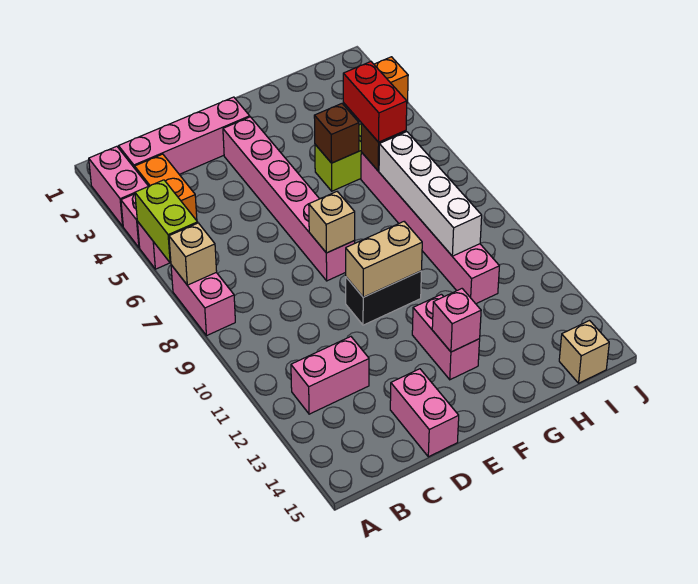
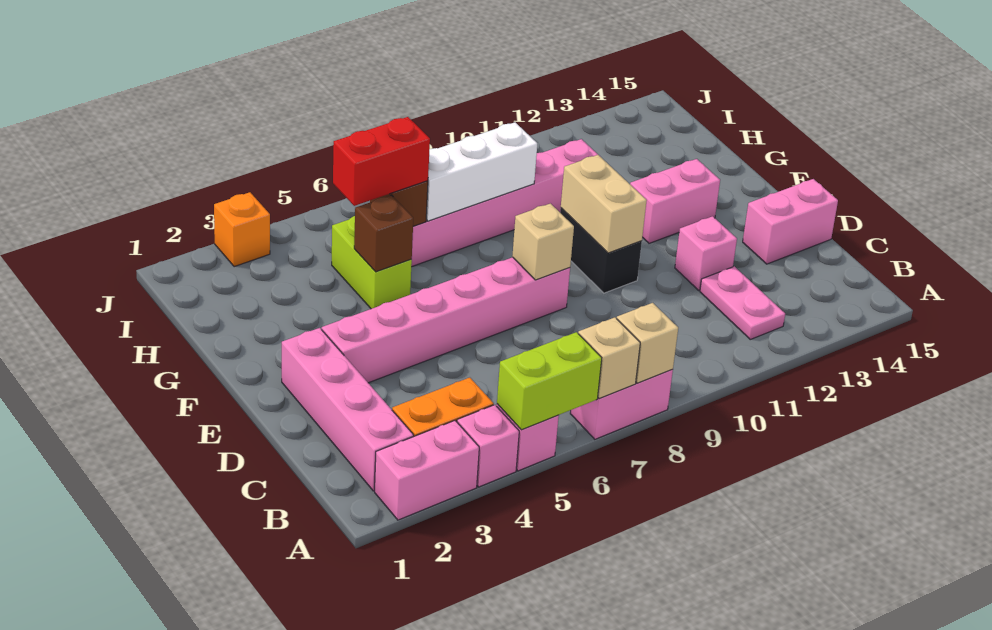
pink 1x2 brick [291,337,369,414] -> pink 1x2 plate [700,266,785,339]
pink 1x1 brick [432,289,481,352] -> pink 1x1 brick moved to [675,216,737,290]
white 1x4 brick [379,132,482,256] -> white 1x3 brick [426,122,537,221]
tan 1x1 brick [559,321,609,383] -> tan 1x1 brick moved to [617,303,678,383]

